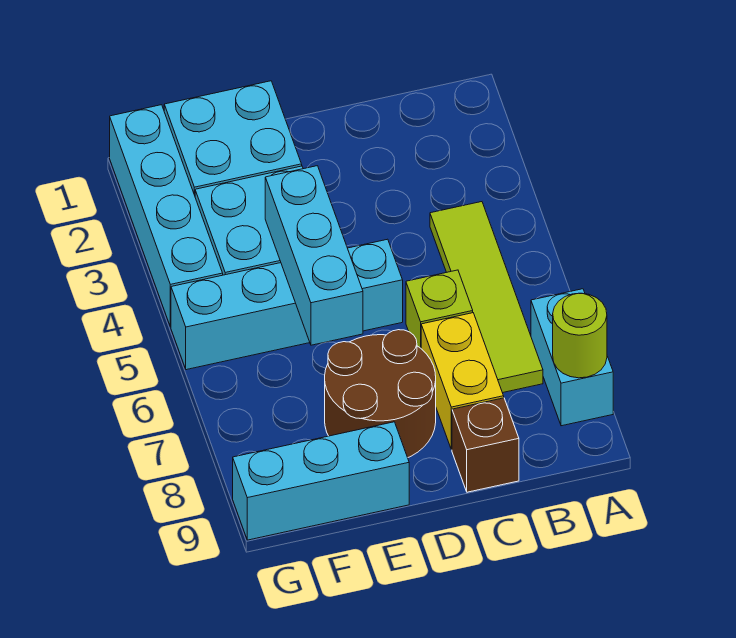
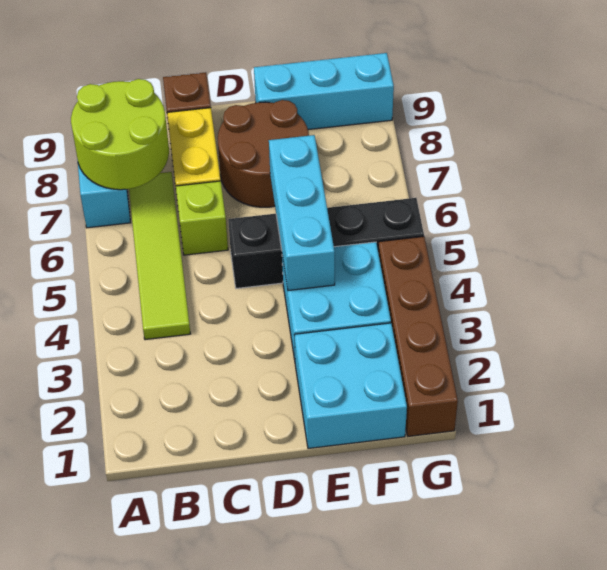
lime 1x1 round brick [553,293,607,378] -> lime 2x2 round brick [71,79,169,190]
cyan 1x4 brick [171,239,403,370] -> black 1x4 brick [228,198,424,289]
cyan 1x4 brick [110,105,223,327] -> brown 1x4 brick [378,236,458,436]

